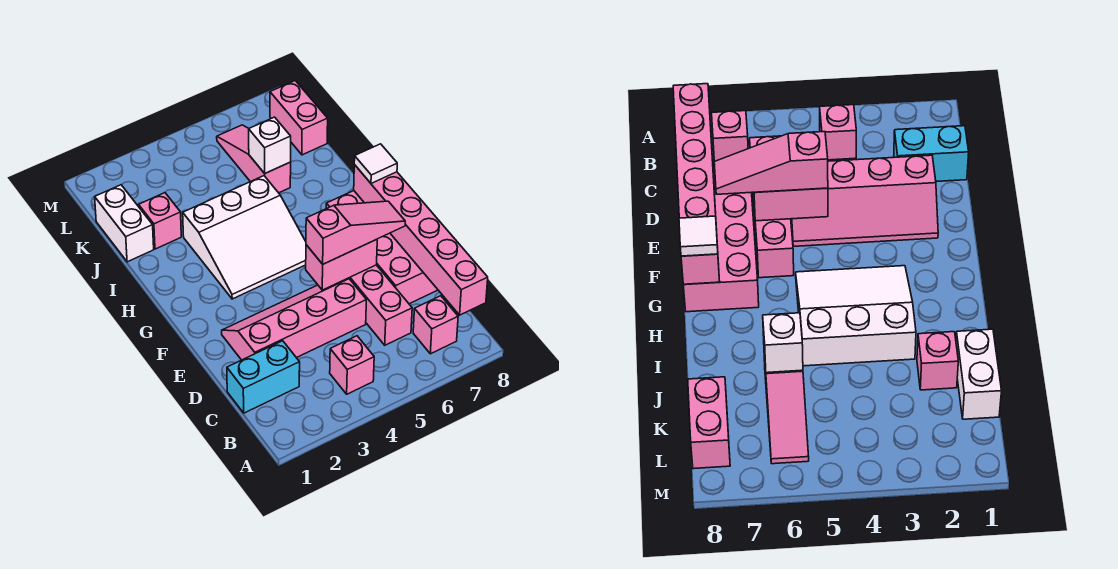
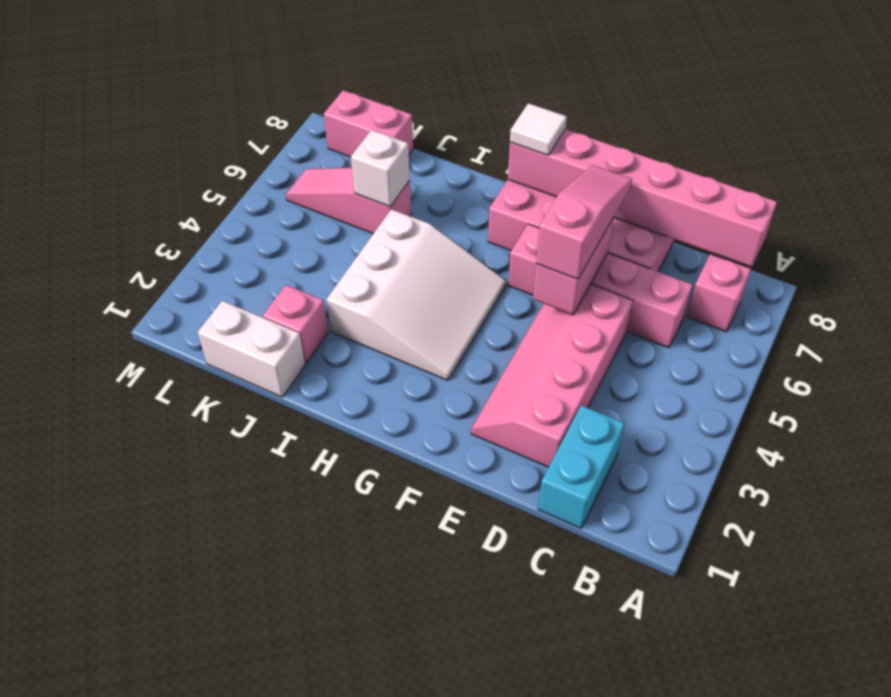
pink 1x1 brick [330,336,374,394] -> none

